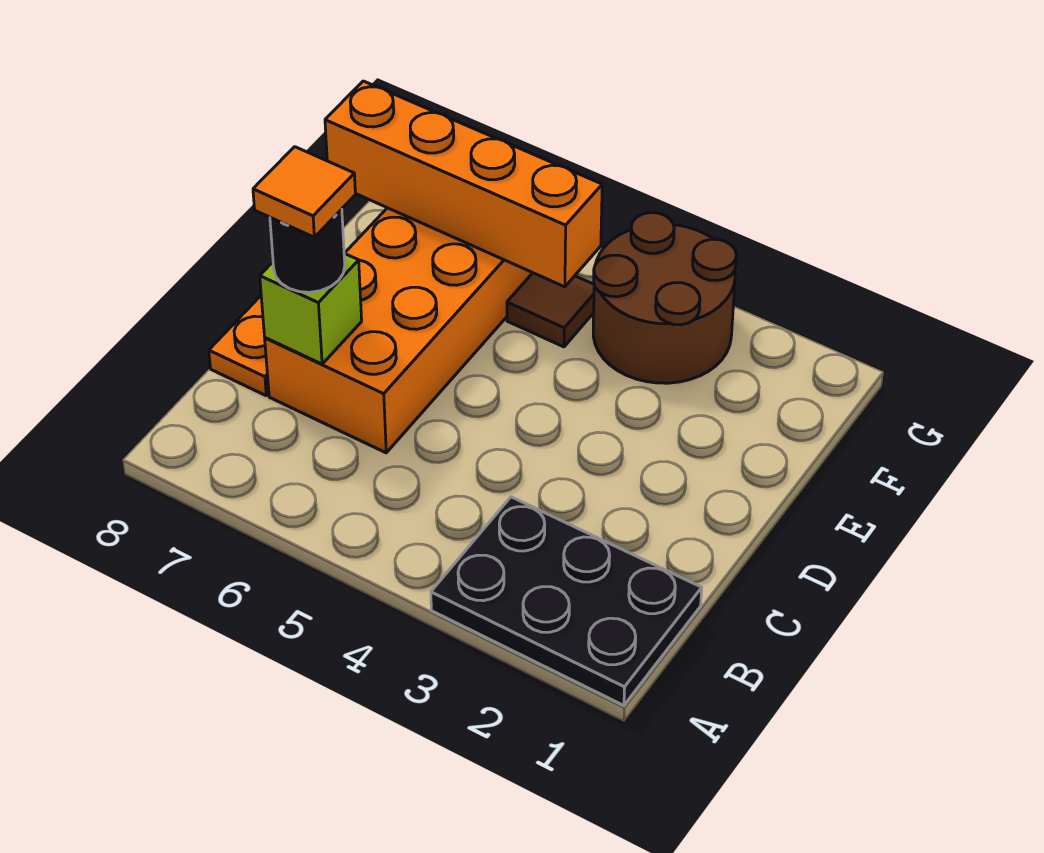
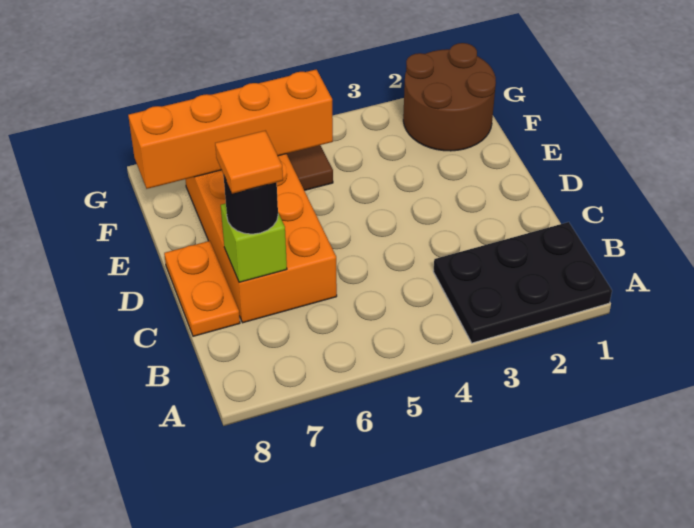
brown 2x2 round brick [593,213,736,383] -> brown 2x2 round brick moved to [403,43,496,151]

